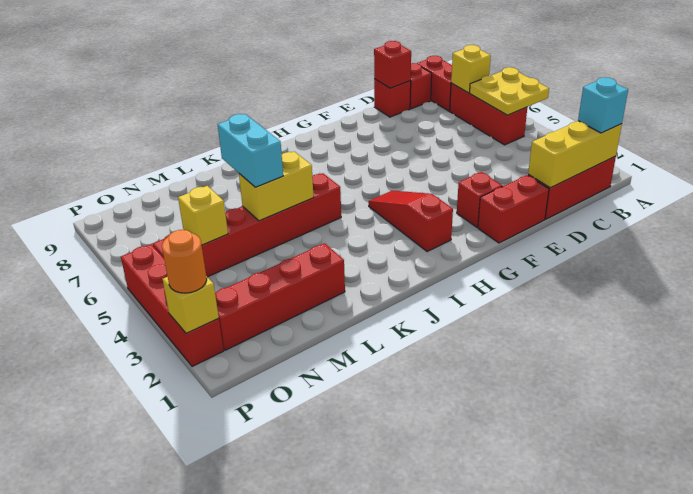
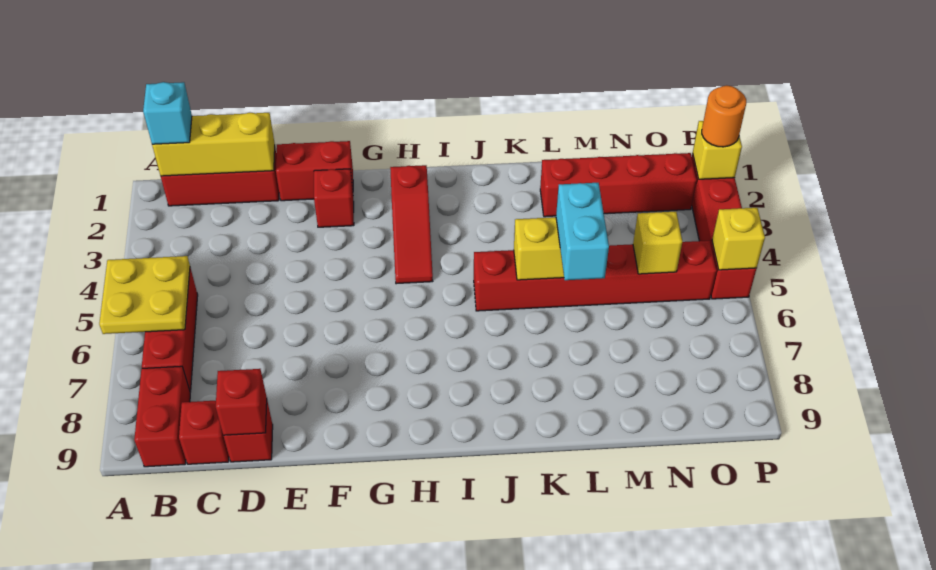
yellow 1x1 brick [451,45,491,93] -> yellow 1x1 brick moved to [712,208,765,270]

